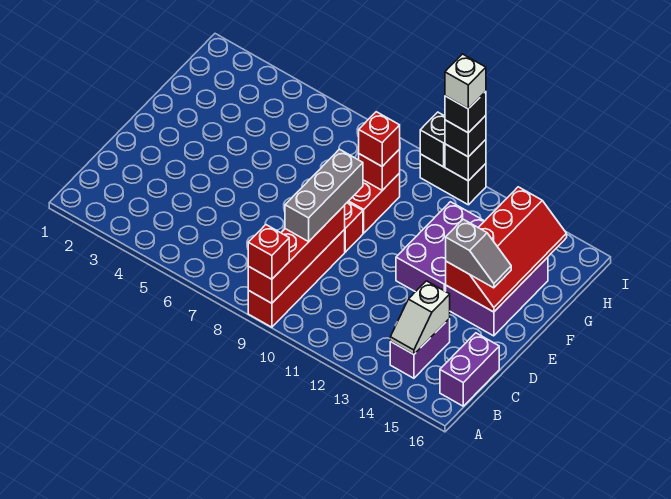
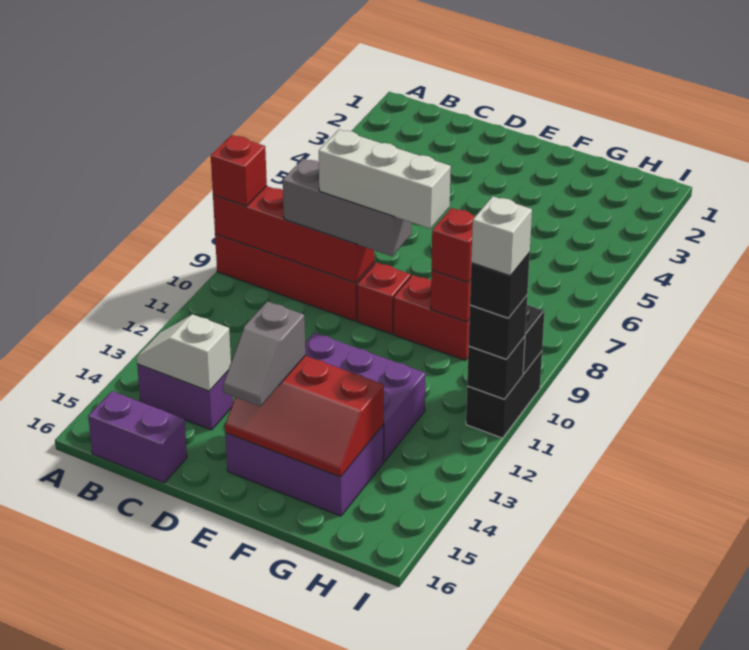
none -> white 1x3 brick [319,130,451,229]
red 2x4 slope [446,187,567,312] -> red 2x3 slope [225,356,384,477]

